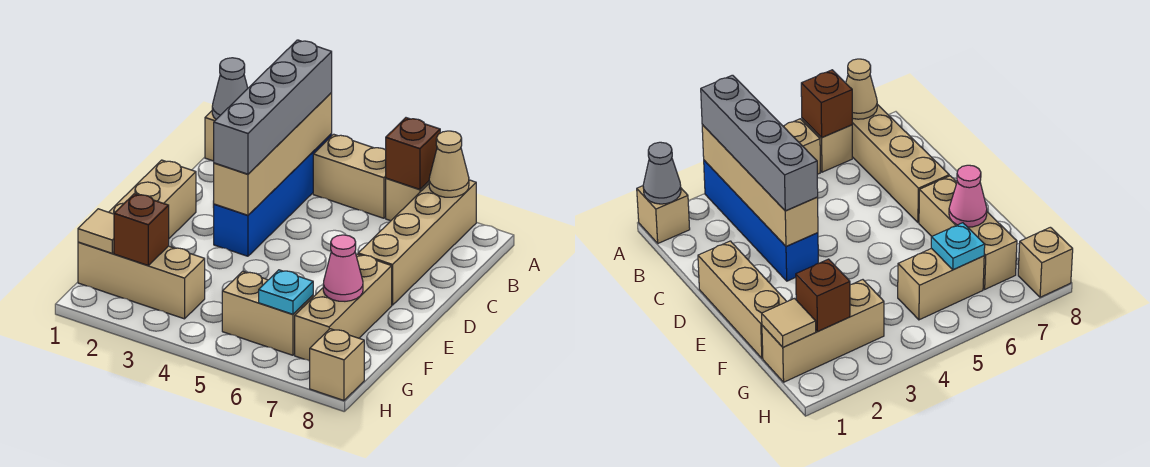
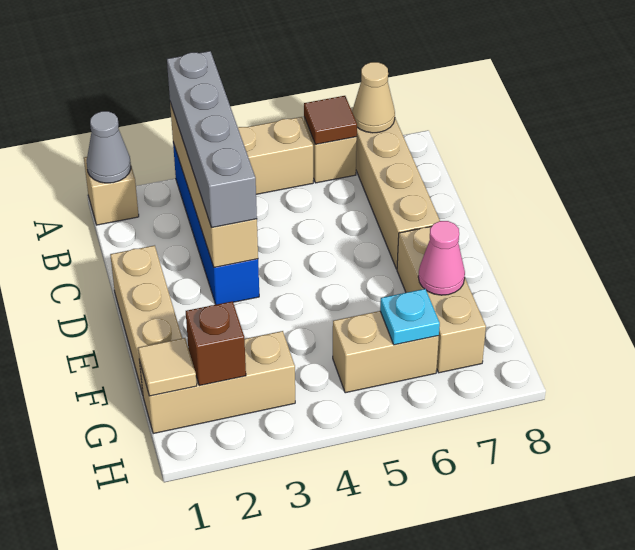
brown 1x1 brick [386,118,440,189] -> brown 1x1 tile [304,96,357,144]
tan 1x1 brick [310,329,364,400] -> none

